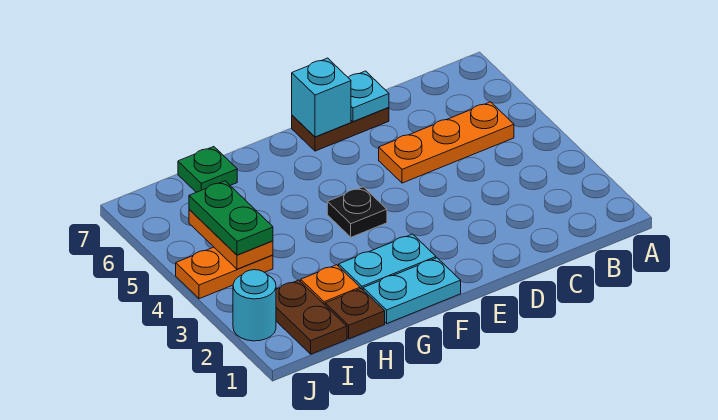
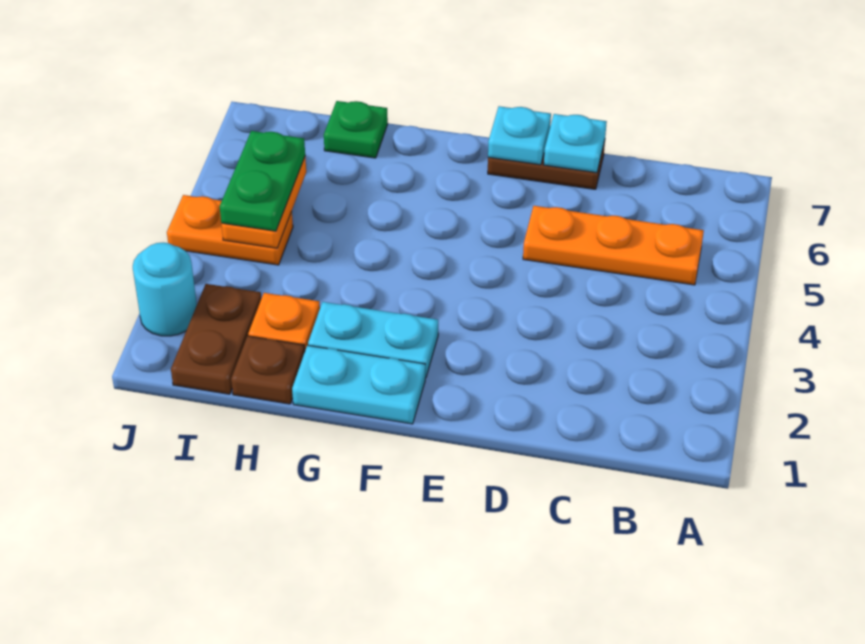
cyan 1x1 brick [292,58,351,137] -> cyan 1x1 plate [488,106,551,165]
black 1x1 plate [327,187,387,237] -> none

